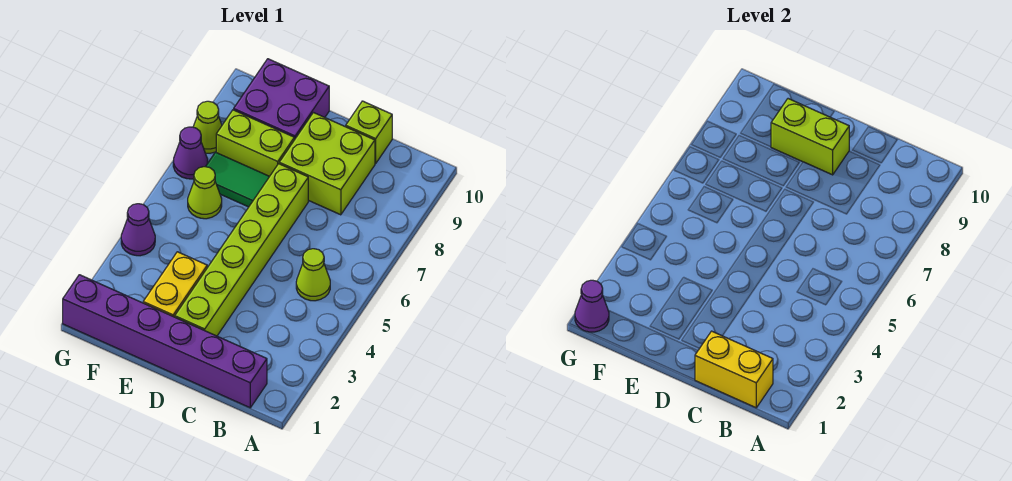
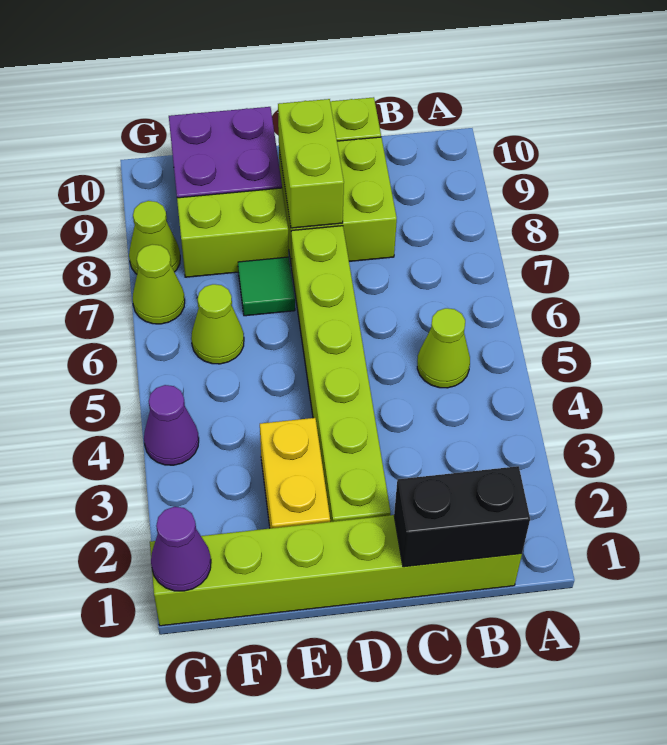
purple 1x6 brick [63,275,267,408] -> lime 1x6 brick [150,515,522,626]
yellow 1x2 brick [695,331,773,408] -> black 1x2 brick [394,466,530,567]
lime 1x2 brick [771,99,849,175] -> lime 1x2 brick turned to [278,99,344,228]
green 1x2 tile [206,152,269,207] -> green 1x1 tile [238,257,295,316]
purple 1x1 cone [173,127,208,179] -> lime 1x1 cone [133,244,185,324]

